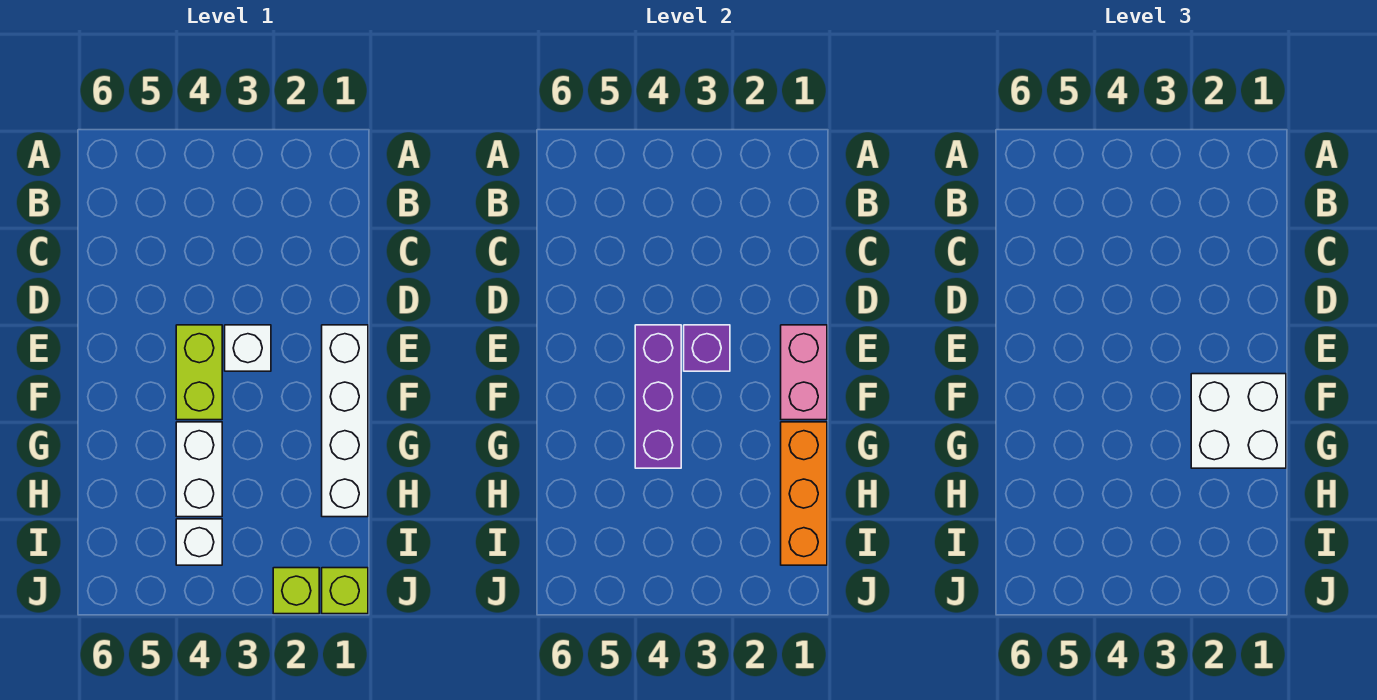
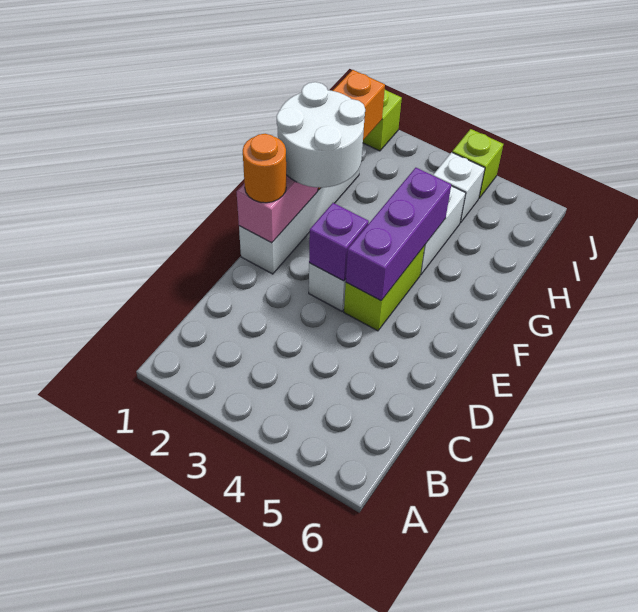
none -> orange 1x1 round brick [243,134,286,203]
white 2x2 brick [1191,374,1286,468] -> white 2x2 round brick [277,82,365,188]
lime 1x1 brick [273,568,319,614] -> lime 1x1 brick moved to [452,129,503,198]

